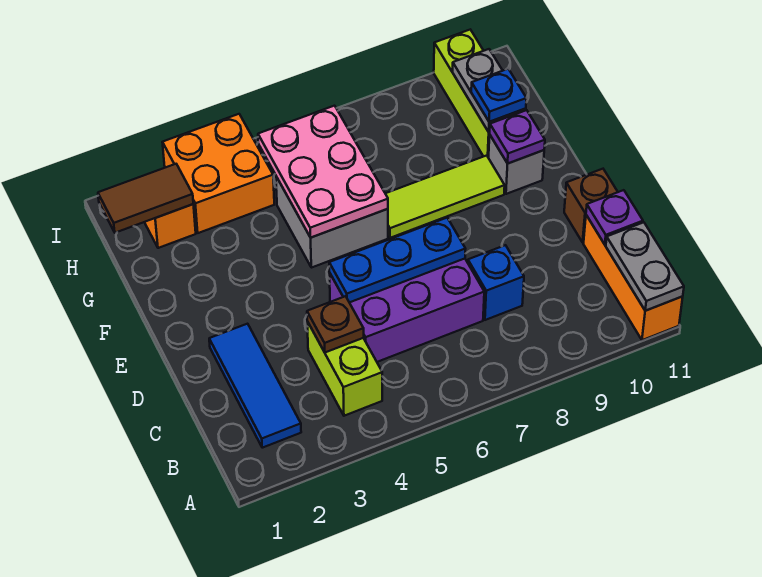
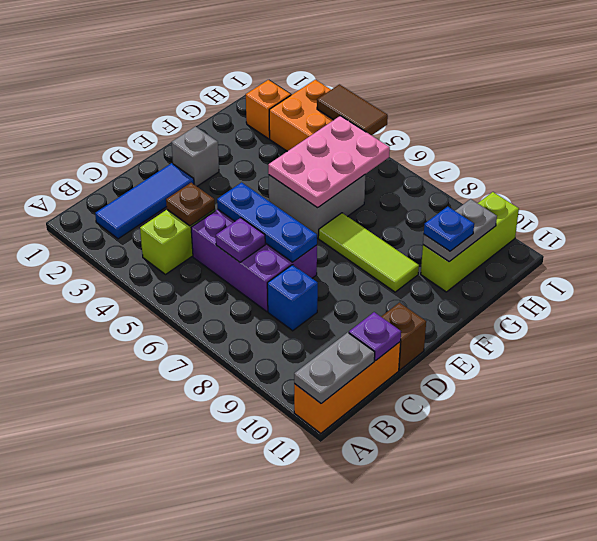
grey 1x1 brick [489,136,544,194] -> grey 1x1 brick moved to [171,126,219,186]
purple 1x1 plate [490,110,545,164] -> purple 1x1 plate moved to [216,218,265,262]
brown 1x2 tile [98,164,193,233] -> brown 1x2 tile moved to [317,84,388,135]

